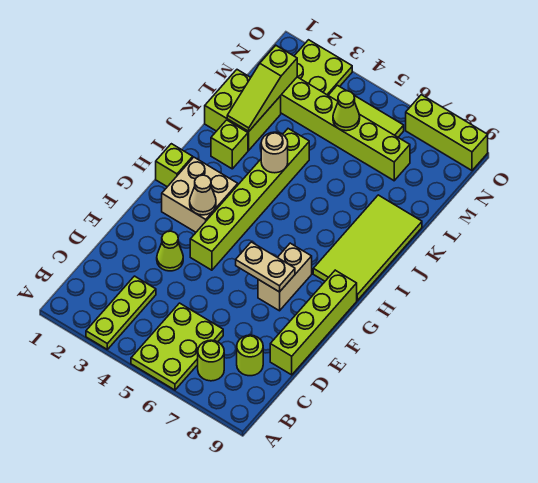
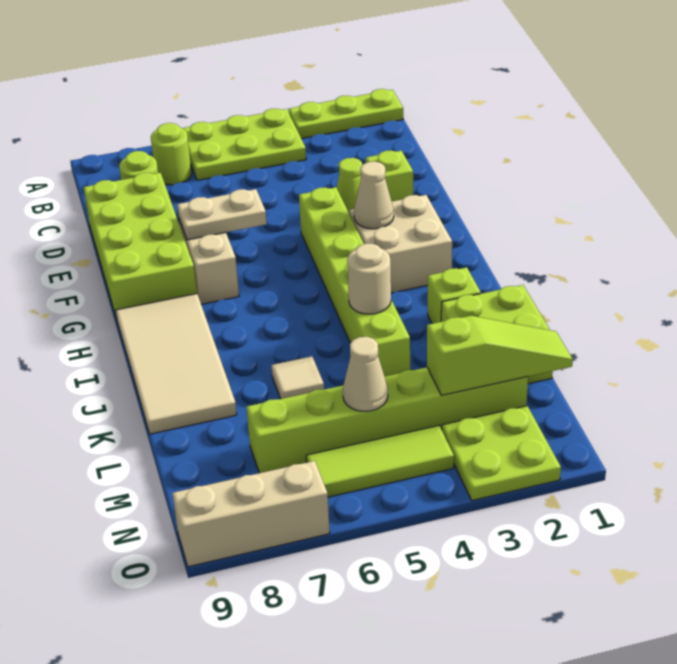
lime 1x3 plate [86,276,156,349] -> lime 1x3 plate turned to [289,89,403,139]
lime 2x3 plate [131,303,223,390] -> lime 2x3 plate turned to [183,109,306,180]
lime 1x4 brick [270,270,357,375] -> lime 2x4 brick [84,173,197,319]
lime 1x1 brick [156,144,193,187] -> lime 1x1 brick moved to [366,151,413,201]
lime 2x4 tile [313,195,422,300] -> tan 2x4 tile [116,294,237,434]
lime 1x3 slope [227,45,297,131] -> lime 1x3 slope turned to [427,316,573,395]
none -> tan 1x1 tile [272,356,324,399]
lime 1x1 cone [333,91,360,131] -> tan 1x1 cone [343,337,388,411]
lime 1x3 brick [406,95,488,170] -> tan 1x3 brick [172,461,330,567]

